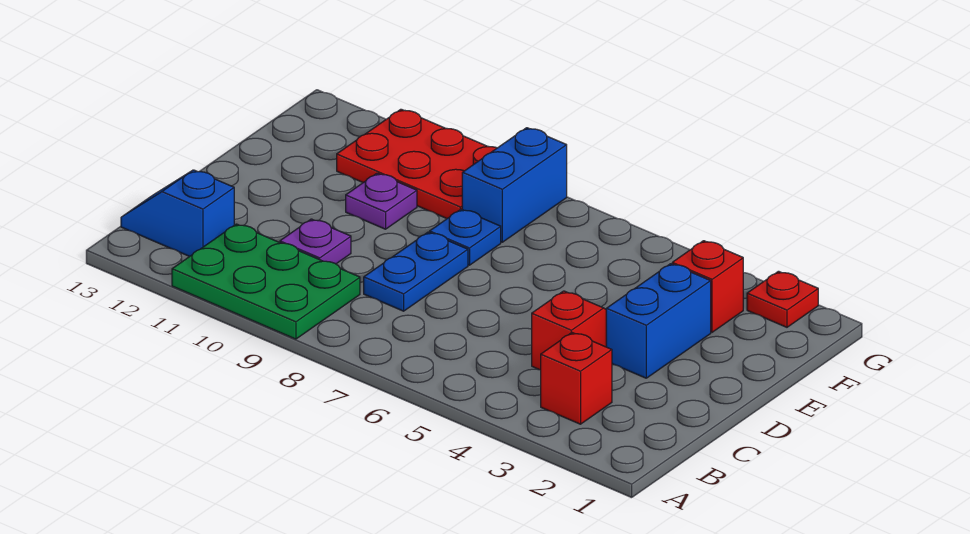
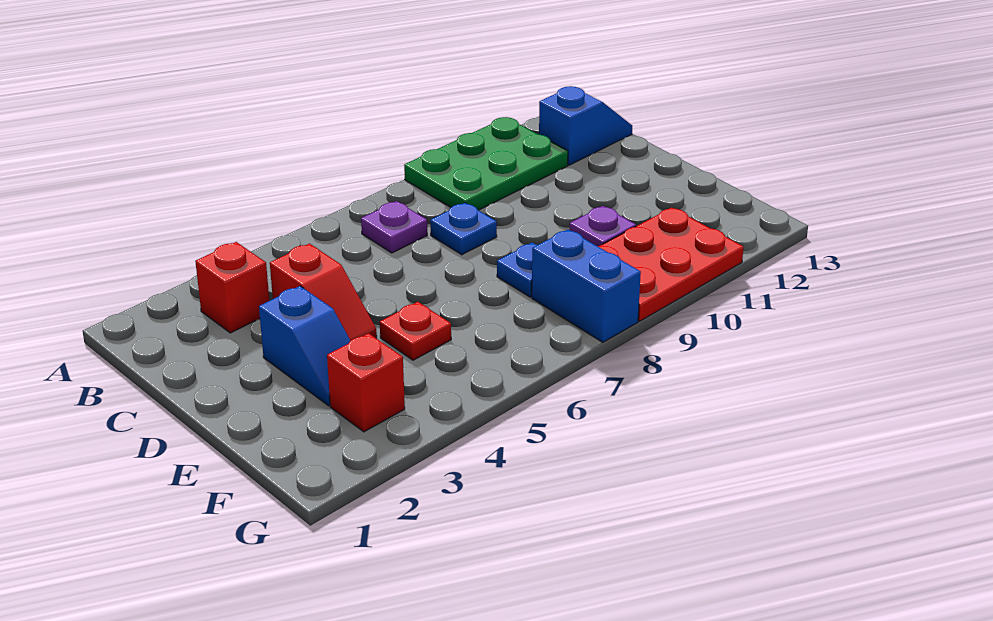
blue 1x2 plate [364,232,468,311] -> blue 1x1 plate [430,203,497,255]
purple 1x1 plate [280,219,351,264] -> purple 1x1 plate moved to [361,201,427,253]
blue 1x2 brick [606,264,711,378] -> blue 1x2 slope [259,286,350,406]
red 1x1 plate [747,271,818,327] -> red 1x1 plate moved to [380,302,451,360]

